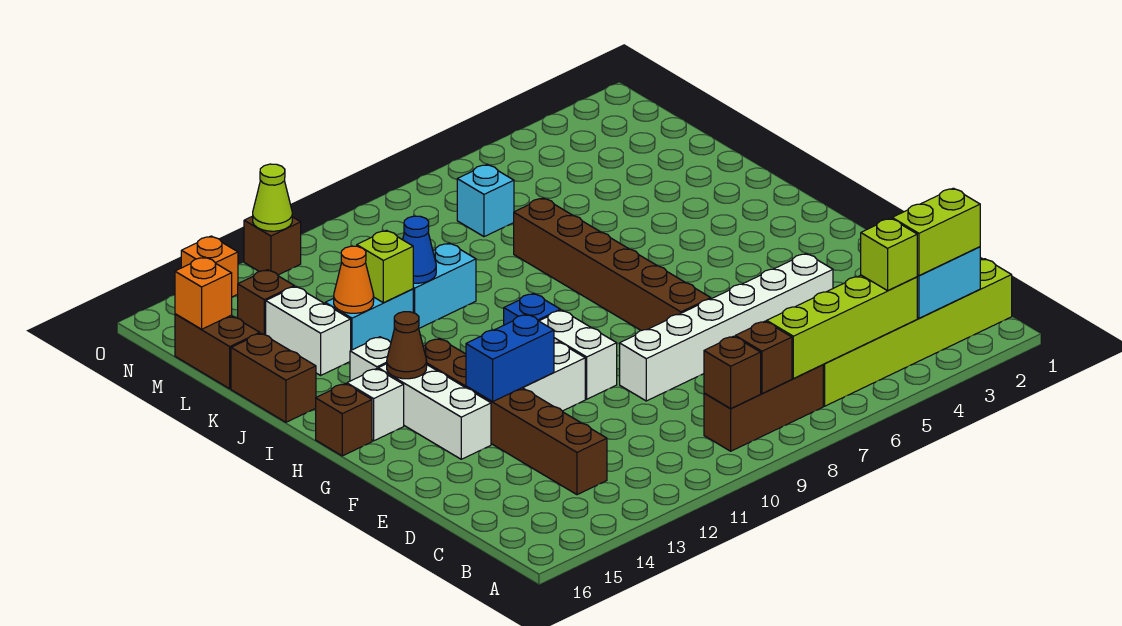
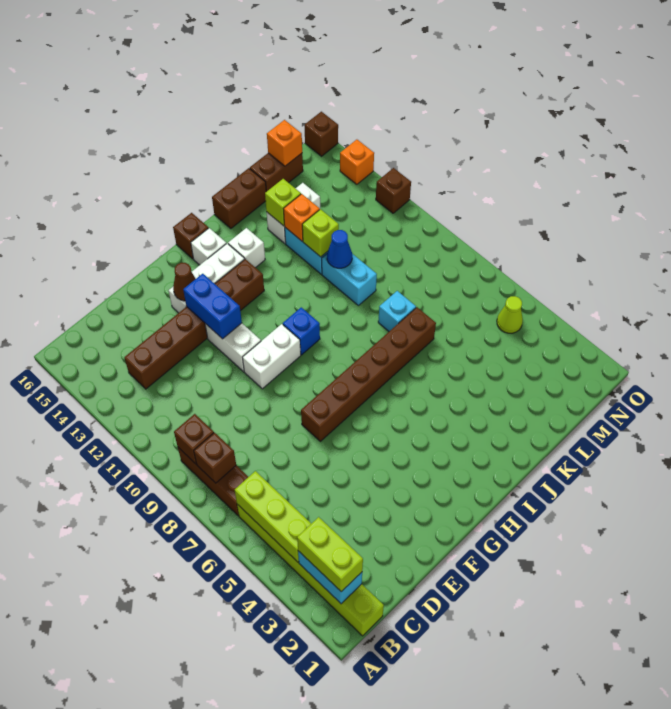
lime 1x4 brick [767,275,917,378] -> lime 1x3 brick [235,471,311,562]
lime 1x1 brick [861,218,917,291] -> lime 1x1 brick moved to [265,179,301,226]
white 1x6 brick [620,253,833,401] -> none
brown 1x1 cone [387,312,427,379] -> brown 1x1 cone moved to [173,263,196,301]
orange 1x1 cone [334,246,374,313] -> orange 1x1 brick [284,194,320,241]
cyan 1x1 brick [457,164,514,237] -> cyan 1x1 brick moved to [378,291,416,331]
brown 1x1 brick [238,270,294,335] -> brown 1x1 brick moved to [304,112,338,156]
lime 1x1 cone [253,164,292,231] -> lime 1x1 cone moved to [497,296,523,333]

